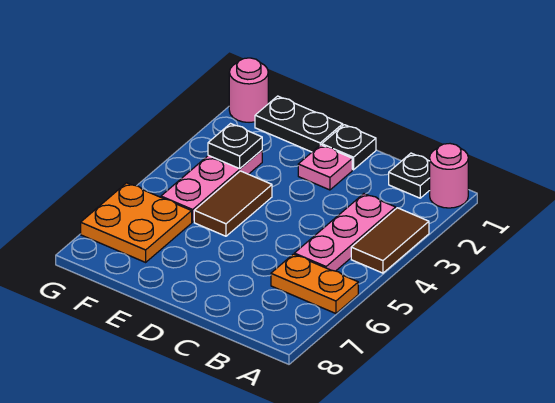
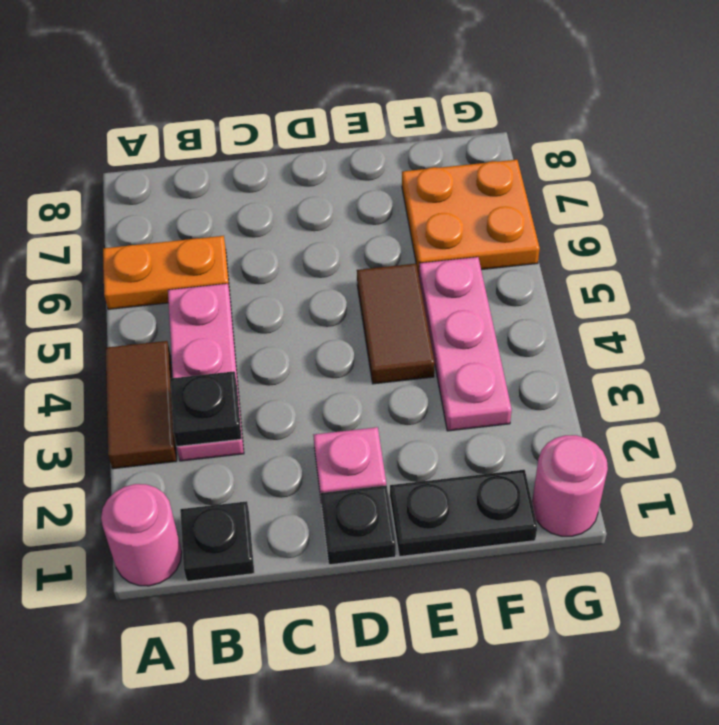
black 1x1 plate [208,124,262,169] -> black 1x1 plate moved to [170,371,242,447]

